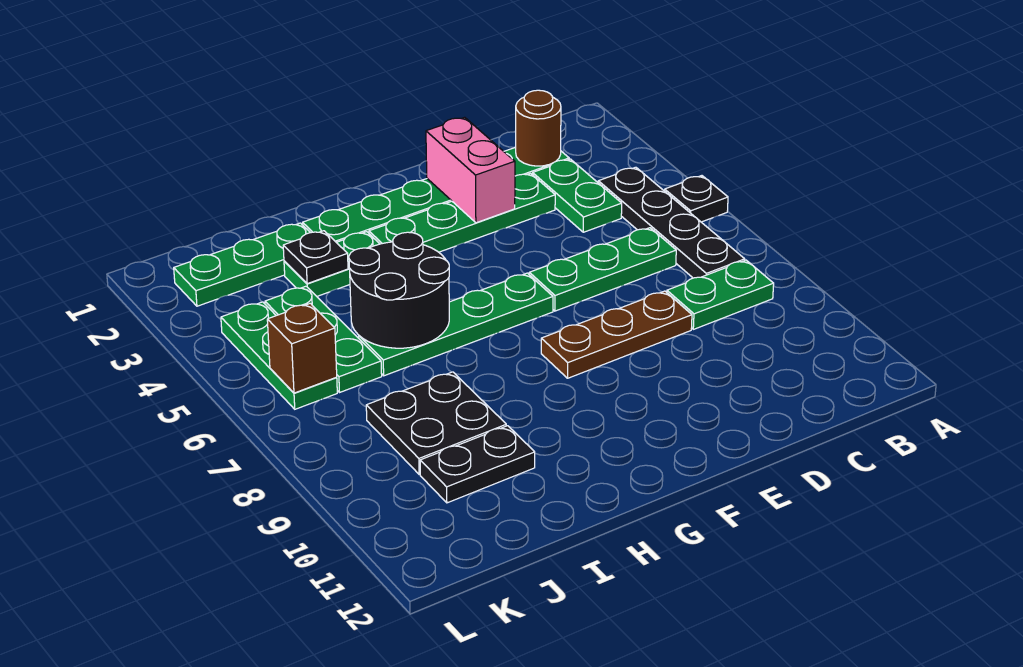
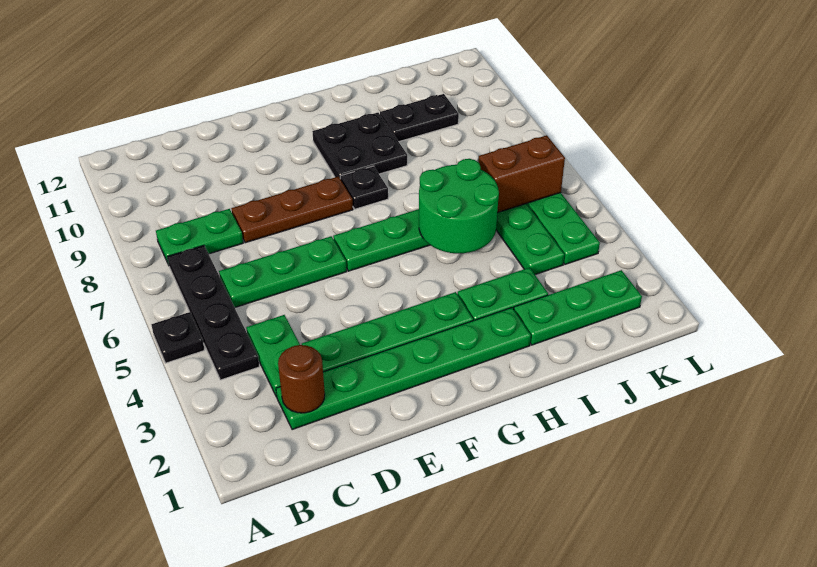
pink 1x2 brick [426,117,515,223] -> none
black 2x2 round brick [349,232,449,348] -> green 2x2 round brick [419,159,499,253]
black 1x1 plate [283,231,348,284] -> black 1x1 plate moved to [340,166,388,209]
black 2x2 plate [366,372,506,474] -> black 2x2 plate moved to [312,113,407,178]
brown 1x1 brick [267,303,337,393] -> brown 1x2 brick [478,135,565,213]

